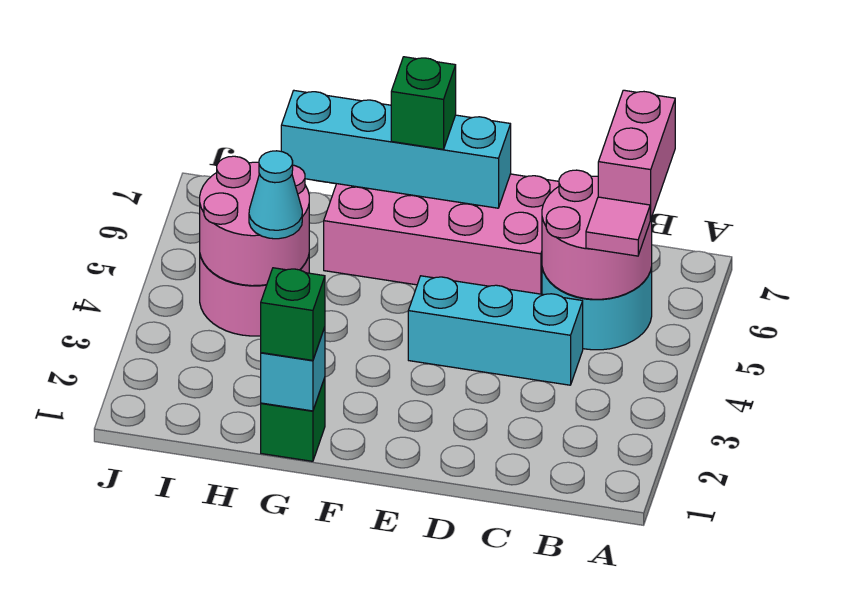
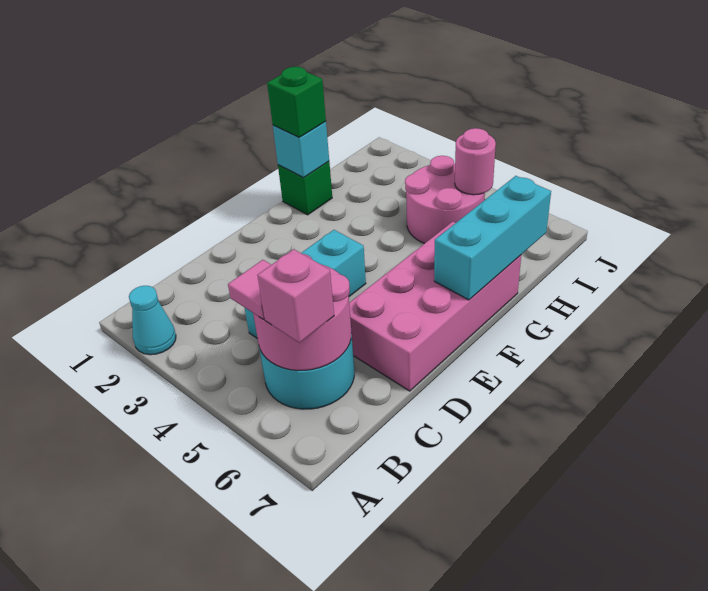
pink 1x2 brick [598,90,675,219] -> pink 1x1 brick [257,249,334,343]
cyan 1x4 brick [281,91,511,208] -> cyan 1x3 brick [434,176,551,300]
green 1x1 brick [391,57,456,149] -> none
pink 2x2 round brick [200,156,309,286] -> pink 1x1 round brick [455,128,496,195]
cyan 1x1 cone [249,151,302,239] -> cyan 1x1 cone moved to [129,286,176,355]

